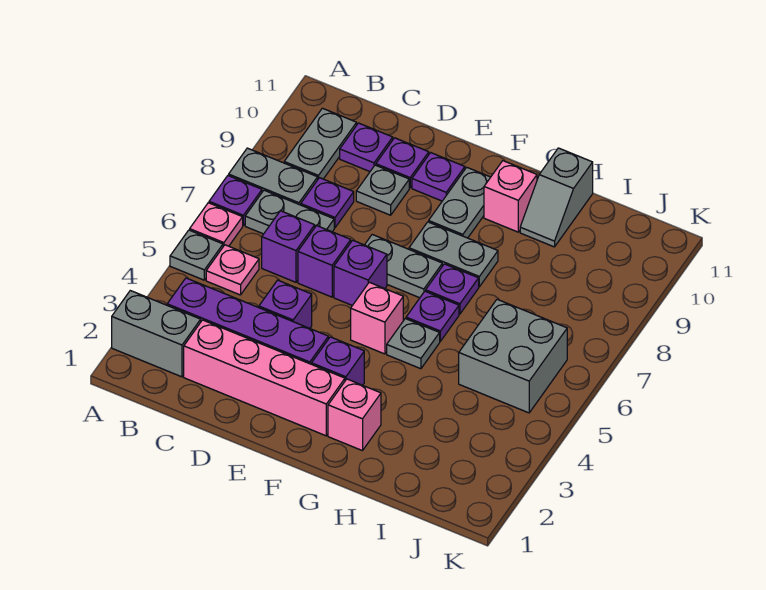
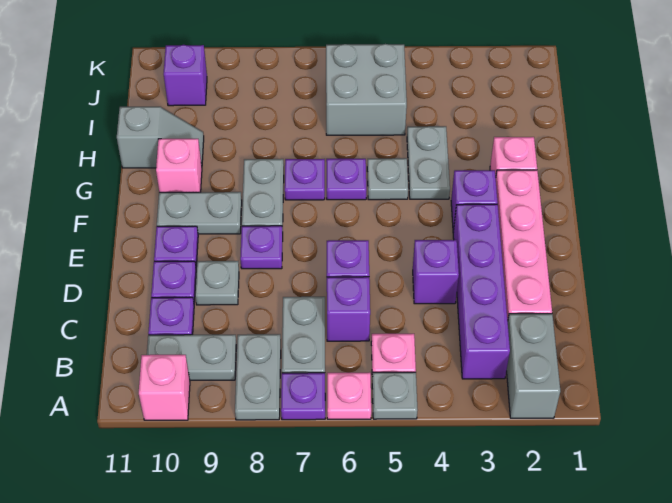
purple 1x1 plate [301,178,354,228] -> purple 1x1 plate moved to [240,226,283,269]
purple 1x1 brick [334,240,387,305] -> purple 1x1 brick moved to [164,45,207,106]
grey 1x2 plate [365,235,442,298] -> grey 1x2 plate moved to [407,126,450,199]
pink 1x1 brick [351,282,403,354] -> pink 1x1 brick moved to [139,355,190,420]

